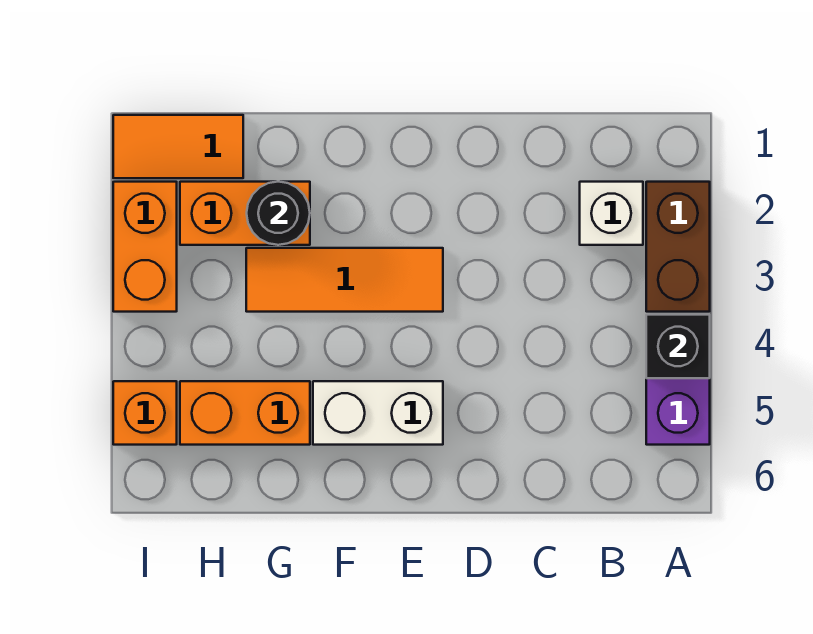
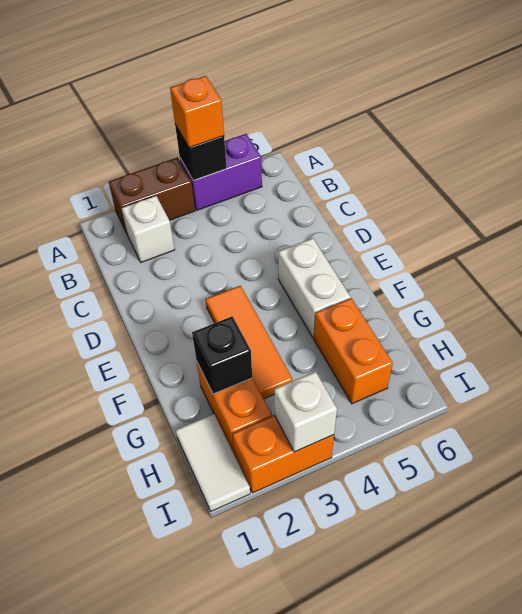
black 1x1 round brick [247,182,310,245] -> black 1x1 brick [192,316,252,394]
orange 1x2 tile [113,115,243,178] -> white 1x2 tile [175,414,250,512]
none -> white 1x1 brick [274,372,337,452]
orange 1x1 brick [113,381,177,445] -> orange 1x1 brick moved to [170,76,224,148]

